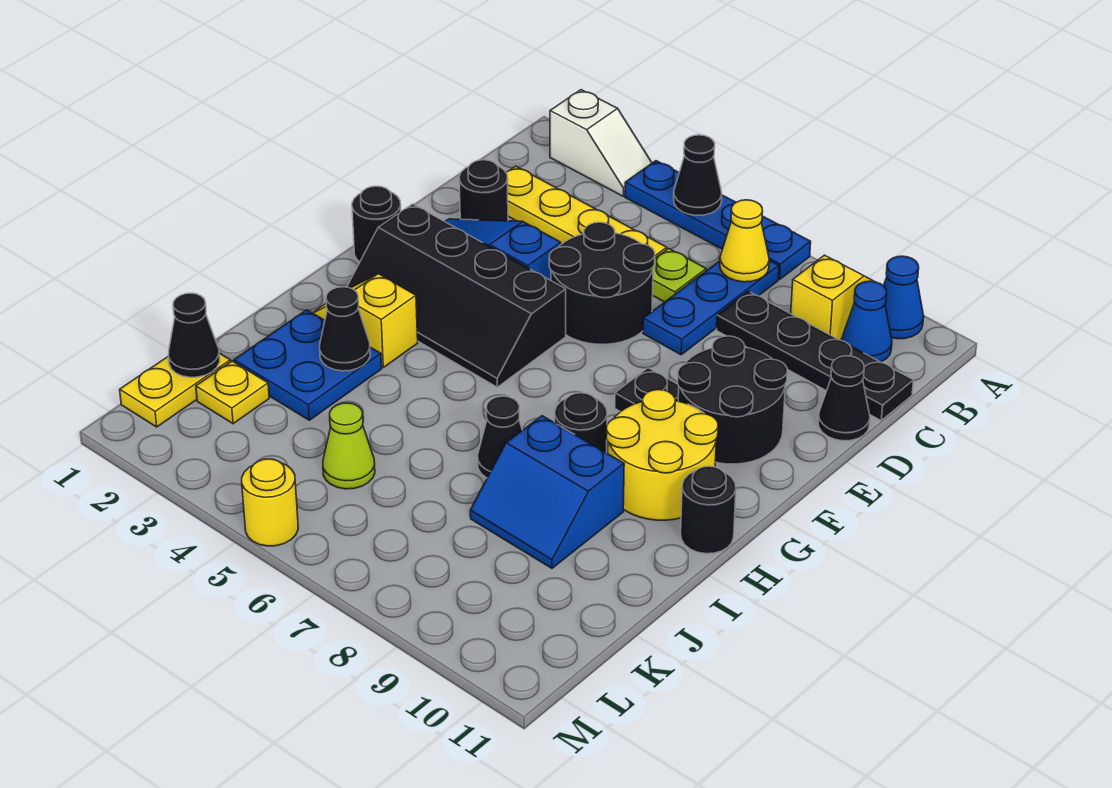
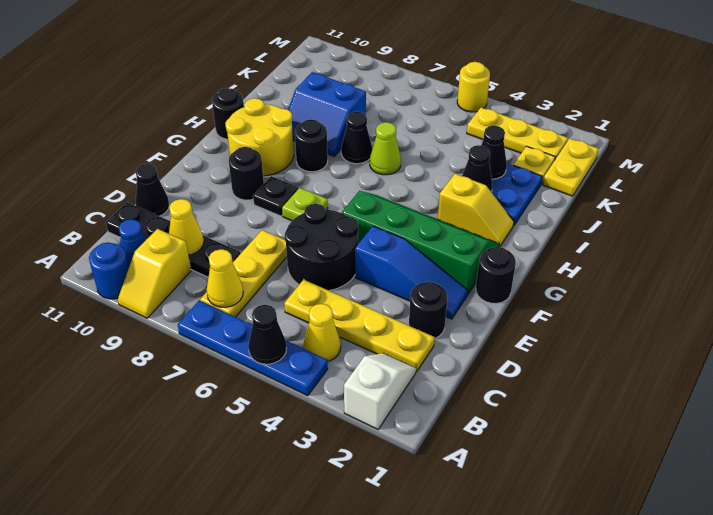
white 1x2 slope [550,90,652,196] -> white 1x2 slope turned to [344,353,416,429]
blue 1x1 cone [884,256,924,339] -> blue 1x1 round brick [89,242,129,299]
none -> yellow 1x1 cone [304,304,341,362]
blue 1x3 plate [643,261,779,355] -> yellow 1x3 plate [200,230,287,317]
lime 1x1 plate [653,248,706,302] -> lime 1x1 plate moved to [282,188,328,221]
none -> yellow 1x1 cone [169,199,204,255]
black 2x2 round brick [678,336,787,464] -> black 1x1 round brick [229,147,264,200]
black 2x4 slope [347,204,566,387] -> green 2x4 slope [342,191,499,294]
blue 2x2 slope [470,416,624,568] -> blue 2x2 slope turned to [288,72,366,156]
black 1x1 cone [168,293,220,377] -> black 1x1 cone moved to [481,126,507,179]
lime 1x1 cone [323,403,375,489] -> lime 1x1 cone moved to [370,122,401,175]
none -> yellow 1x3 plate [467,108,568,159]

